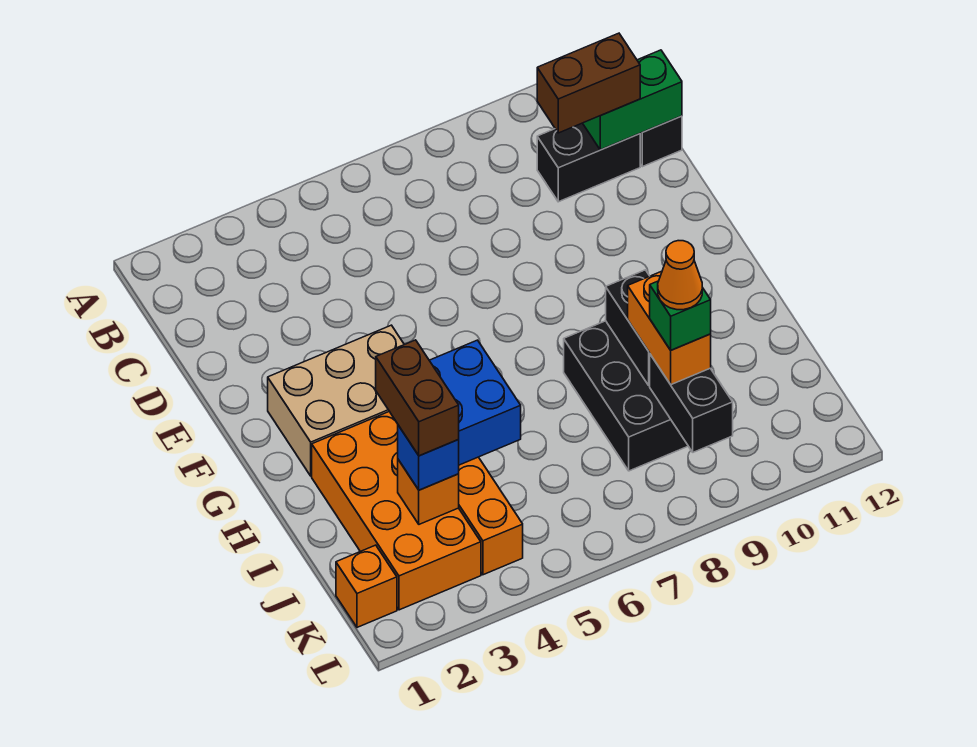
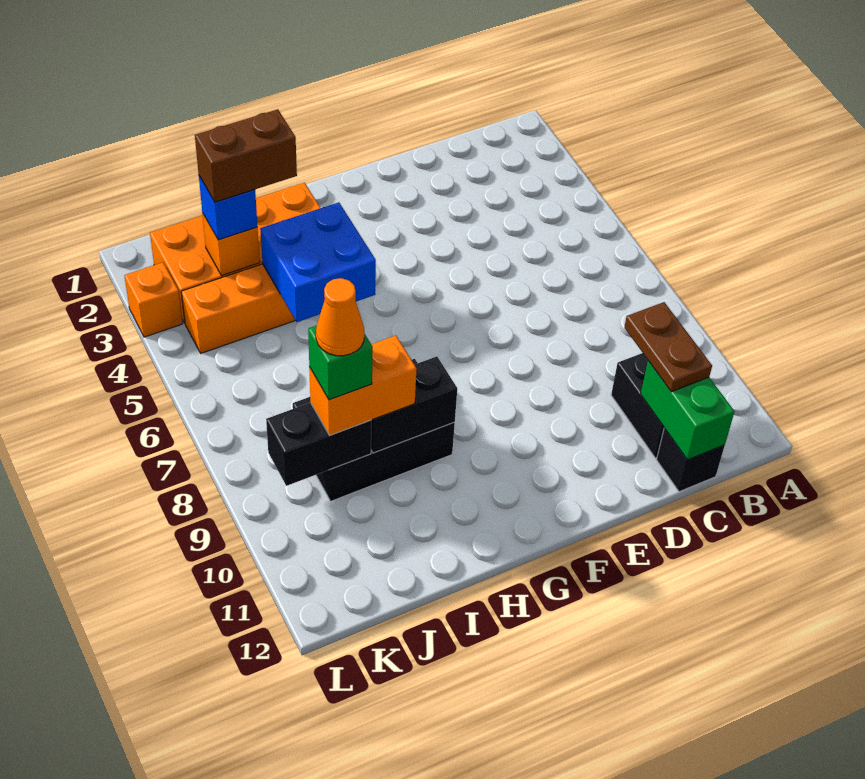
brown 1x2 brick [537,33,640,133] -> brown 1x2 plate [624,302,712,392]
tan 2x3 brick [268,325,404,476] -> none
orange 1x1 brick [336,545,397,627] -> orange 1x1 brick moved to [124,262,183,337]

